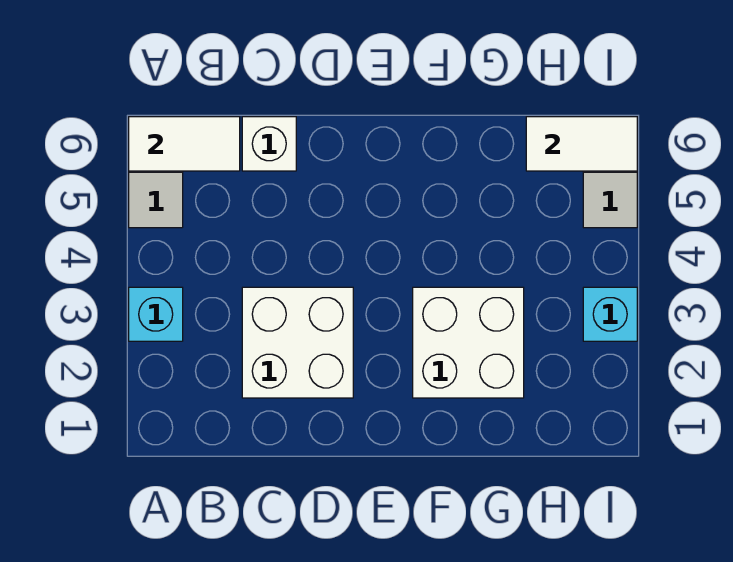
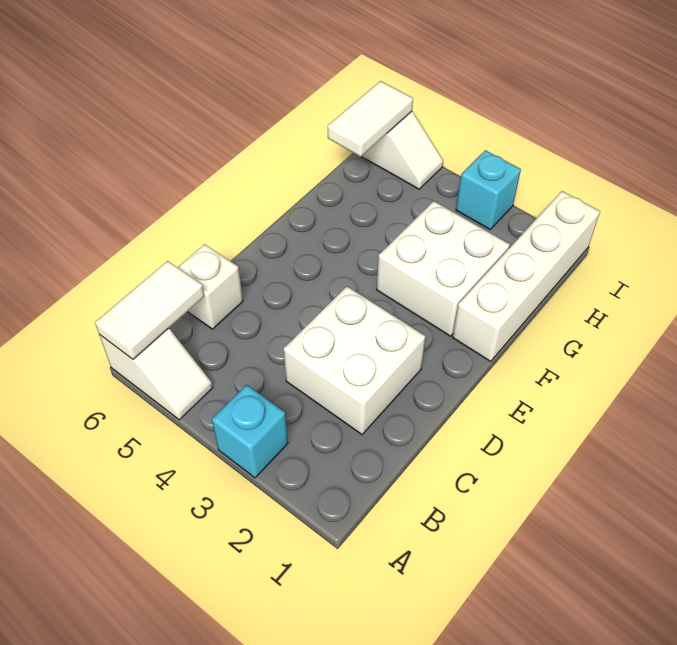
none -> white 1x4 brick [453,191,600,361]

